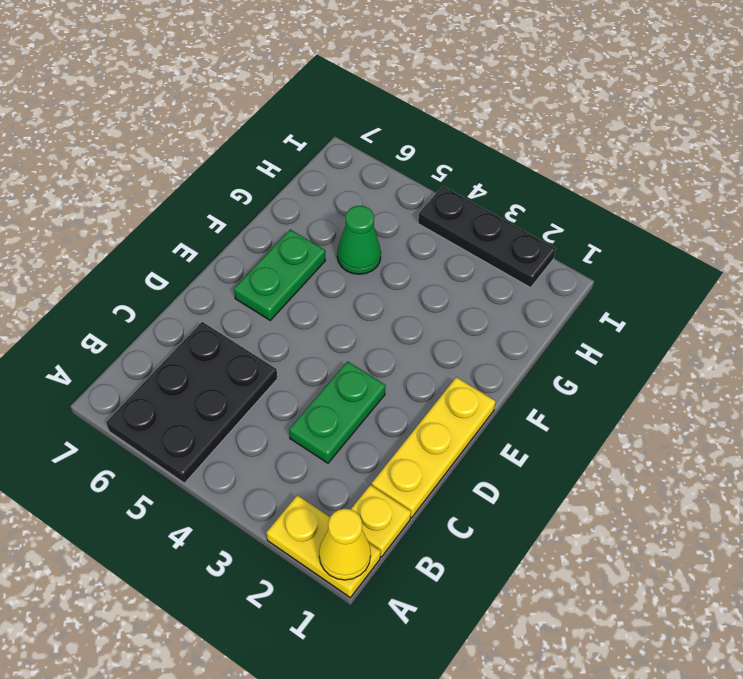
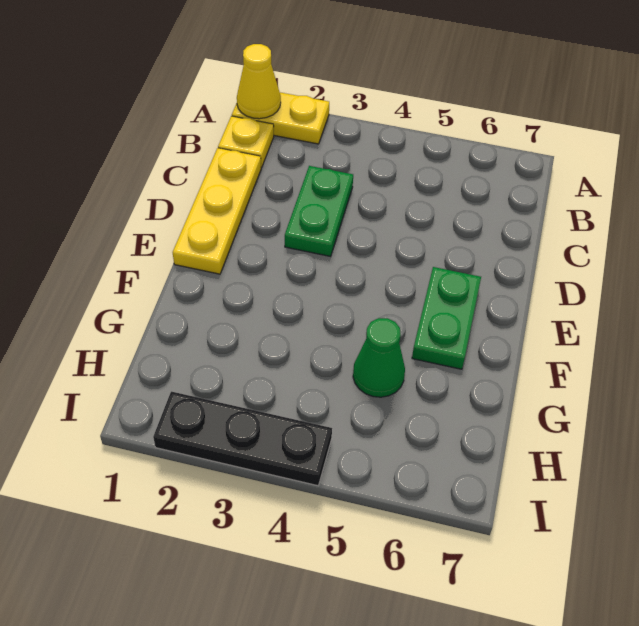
black 2x3 plate [106,322,277,483] -> none

